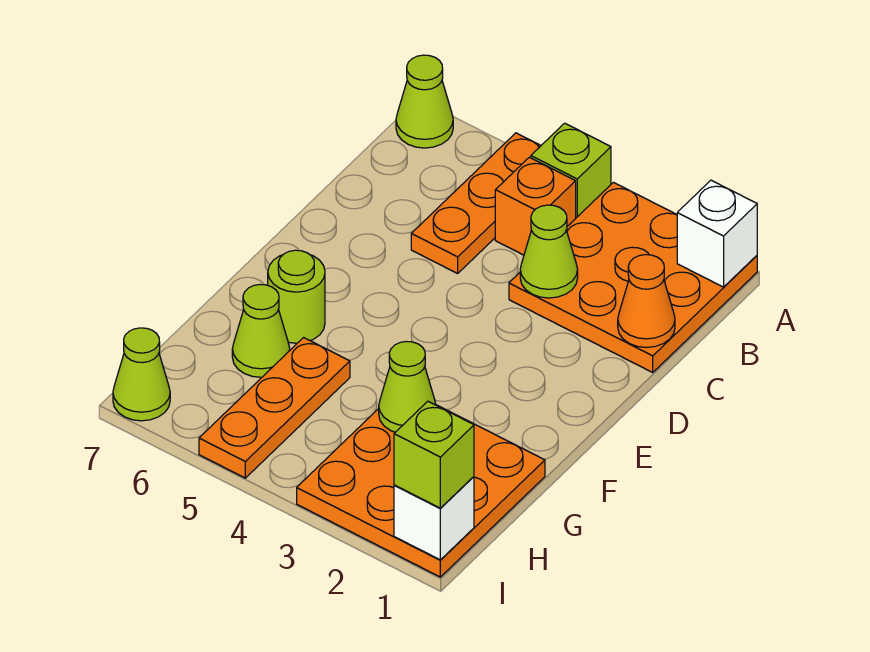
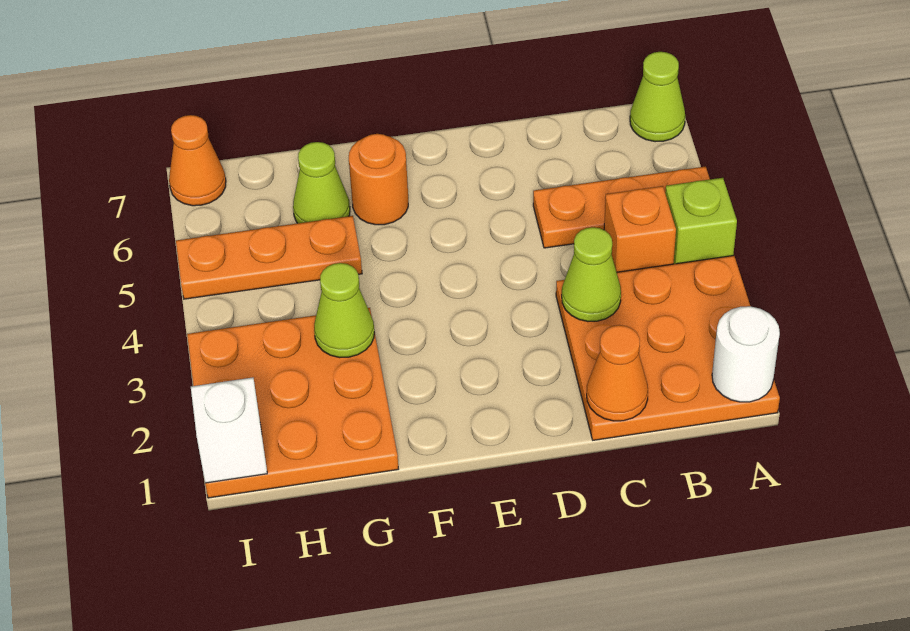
white 1x1 brick [677,180,757,287] -> white 1x1 round brick [712,306,780,402]
lime 1x1 round brick [268,250,325,343] -> orange 1x1 round brick [349,134,408,225]
lime 1x1 brick [394,401,474,508] -> none
lime 1x1 cone [113,328,170,421] -> orange 1x1 cone [169,115,226,206]

